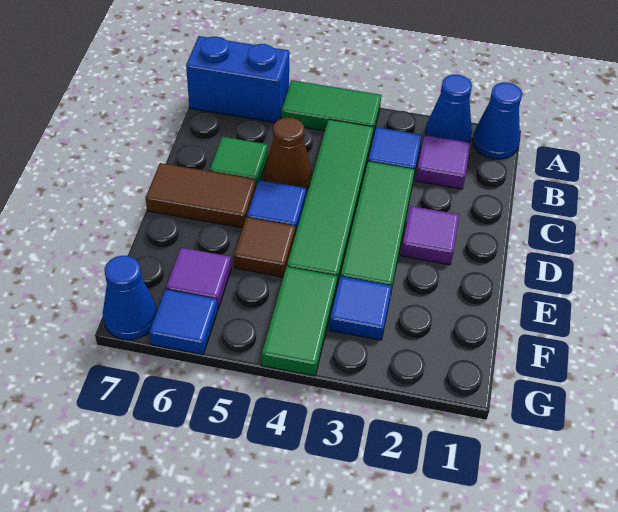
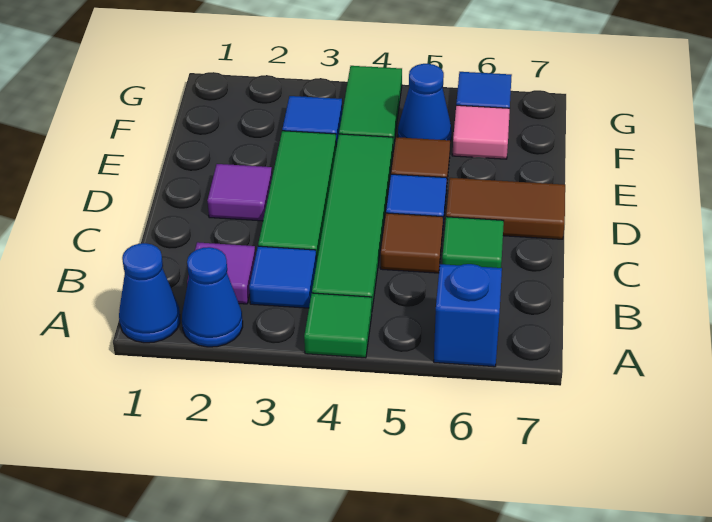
green 1x2 tile [281,80,381,135] -> green 1x1 tile [304,293,372,358]
blue 1x2 brick [186,36,290,122] -> blue 1x1 brick [434,264,502,367]
brown 1x1 cone [264,117,312,189] -> brown 1x1 tile [381,213,443,273]
purple 1x1 tile [166,248,231,310] -> pink 1x1 tile [452,105,510,159]
blue 1x1 cone [103,256,157,340] -> blue 1x1 cone moved to [398,64,452,141]

